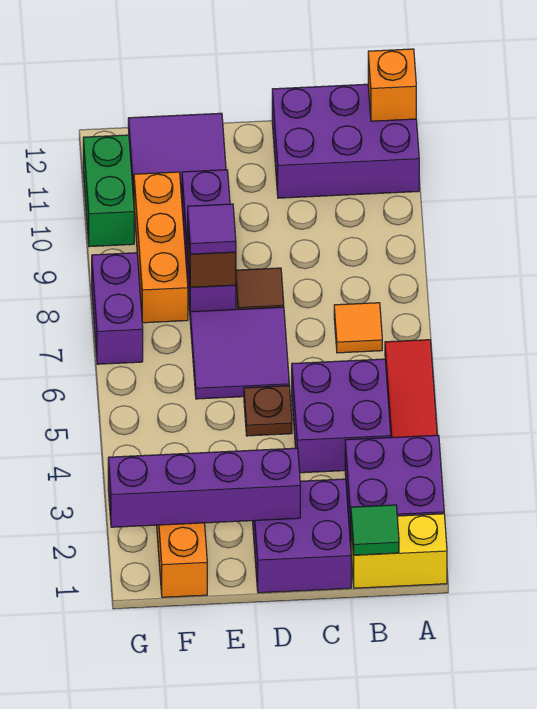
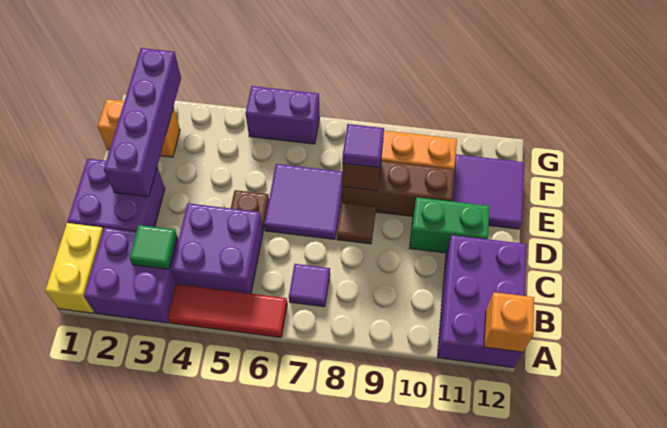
green 1x1 tile [351,505,399,555] -> green 1x1 tile moved to [130,225,177,269]
orange 1x1 tile [334,303,382,353] -> purple 1x1 tile [289,264,330,307]
purple 1x3 brick [182,170,236,312] -> brown 1x3 brick [342,161,455,216]
purple 1x2 brick [92,253,143,364] -> purple 1x2 brick moved to [245,86,320,144]
green 1x2 brick [83,135,134,247] -> green 1x2 brick moved to [410,197,490,253]

